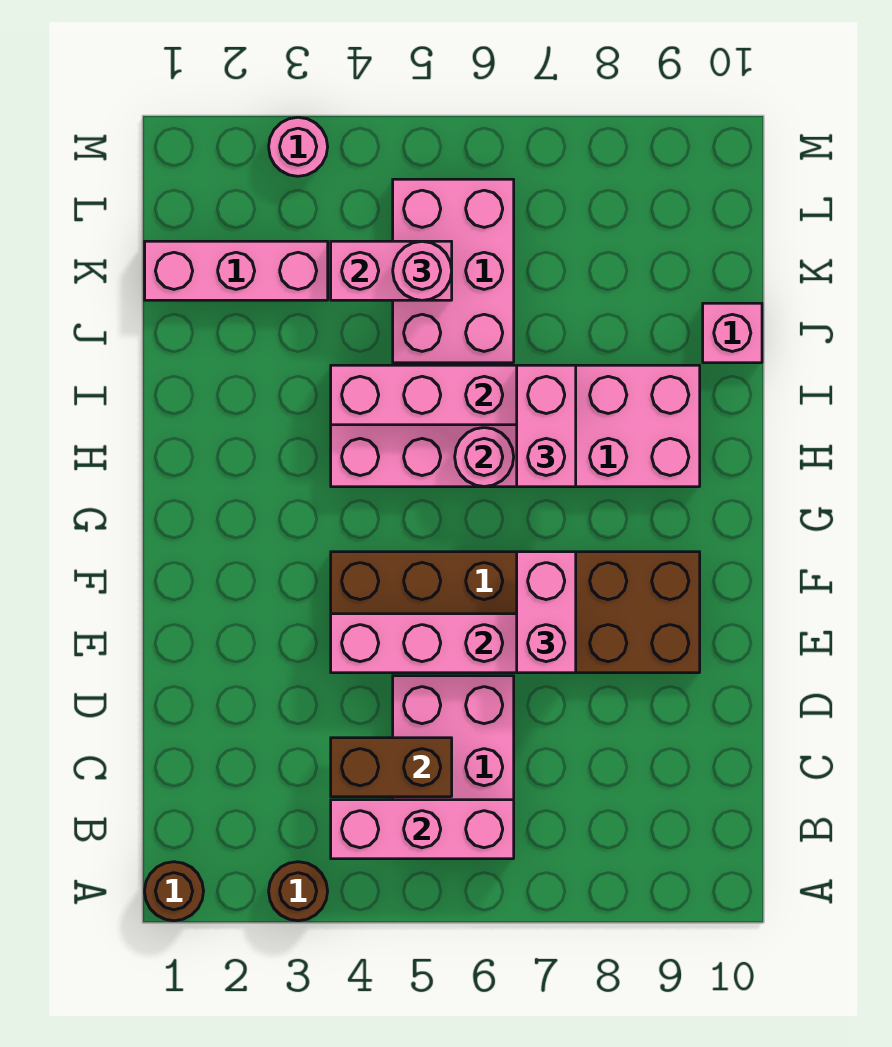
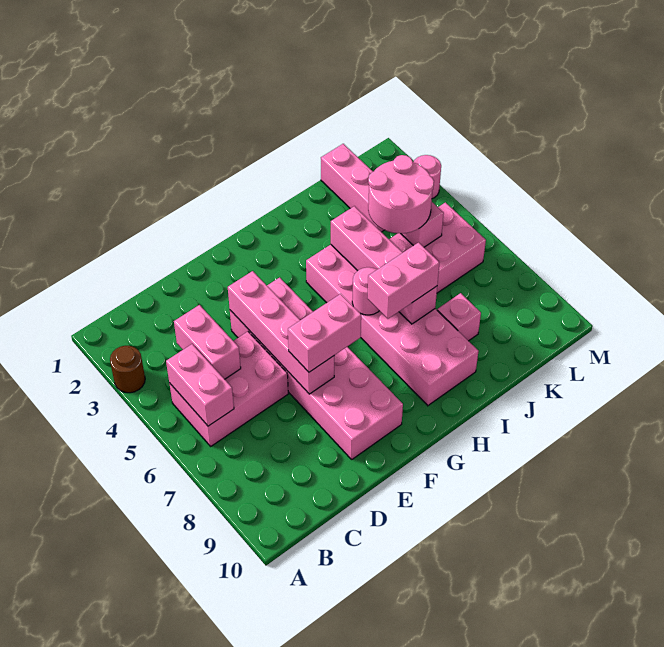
brown 1x1 round brick [145,862,204,921] -> none
pink 1x3 brick [331,800,514,859] -> pink 1x2 brick [166,344,234,426]
brown 1x2 brick [331,738,452,797] -> pink 1x2 brick [174,305,241,379]
brown 2x6 brick [331,552,700,673] -> pink 2x6 brick [230,277,403,459]
pink 1x1 brick [703,303,762,363] -> pink 1x1 brick moved to [437,293,481,341]
pink 1x1 round brick [393,241,452,300] -> pink 2x2 round brick [368,155,434,233]

